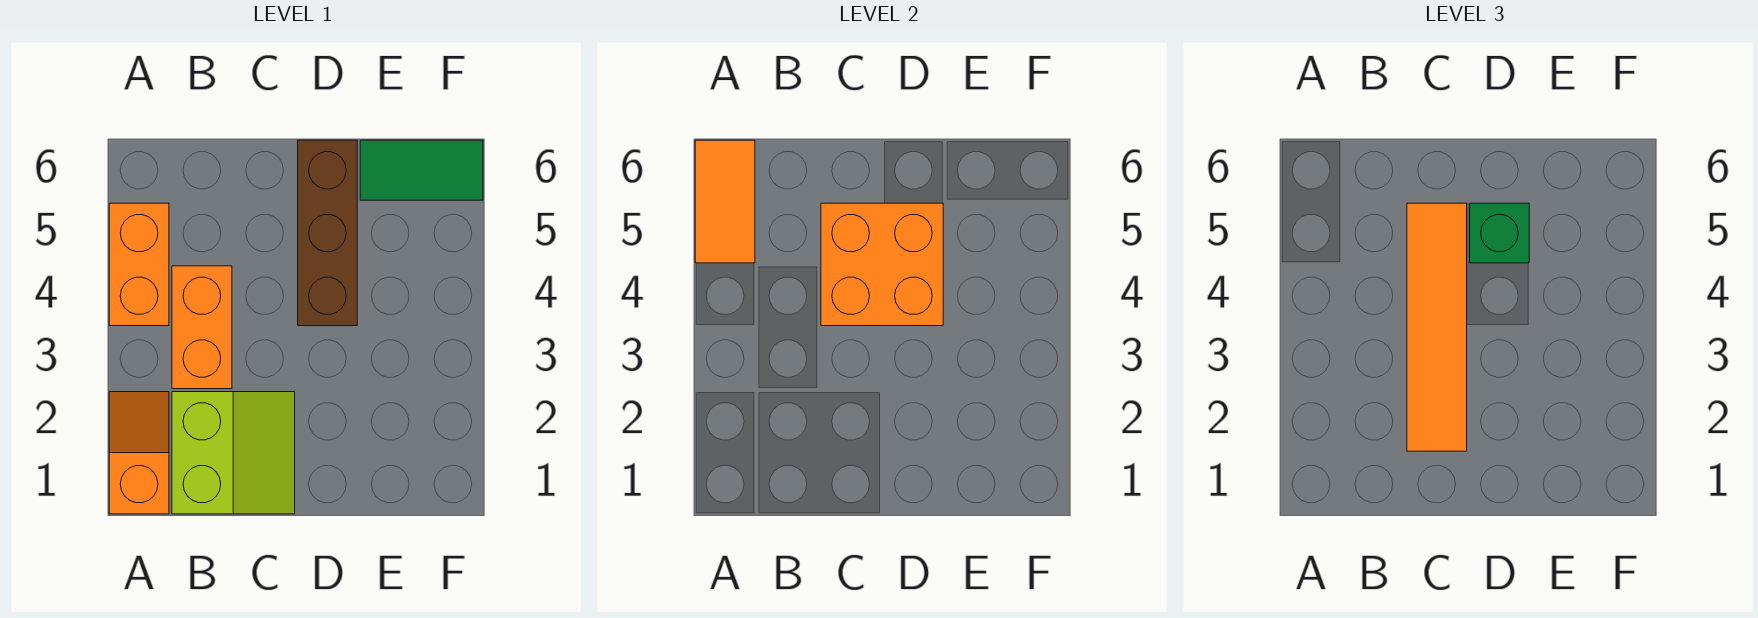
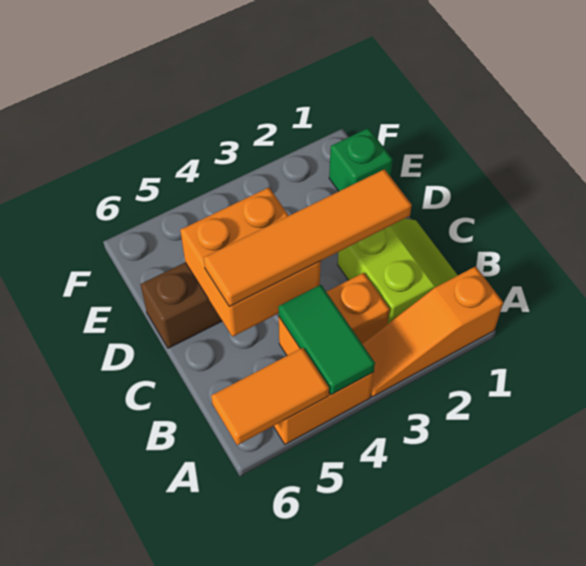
orange 1x2 slope [109,392,169,514] -> orange 1x3 slope [362,266,503,397]
lime 2x2 slope [172,392,295,514] -> lime 2x2 slope turned to [338,219,458,323]
green 1x1 brick [1470,203,1529,263] -> green 1x1 brick moved to [329,128,393,191]
green 1x2 tile [360,140,483,200] -> green 1x2 tile moved to [278,285,375,395]

